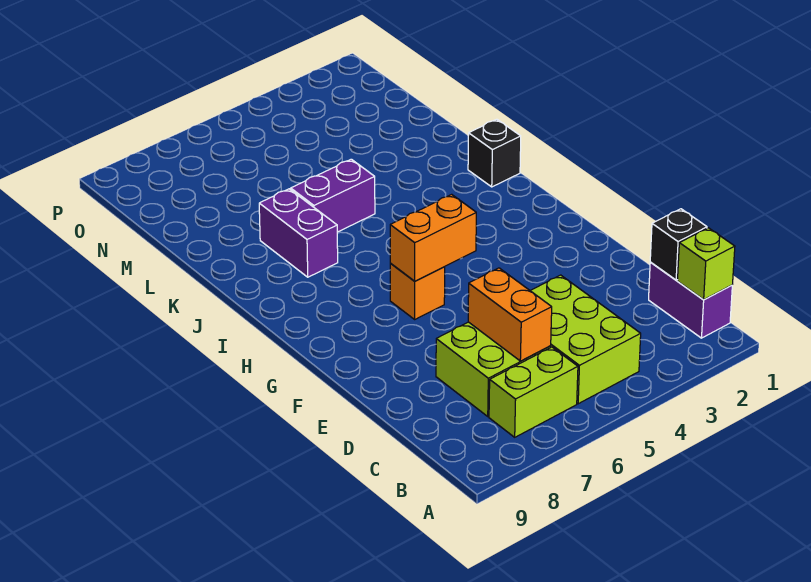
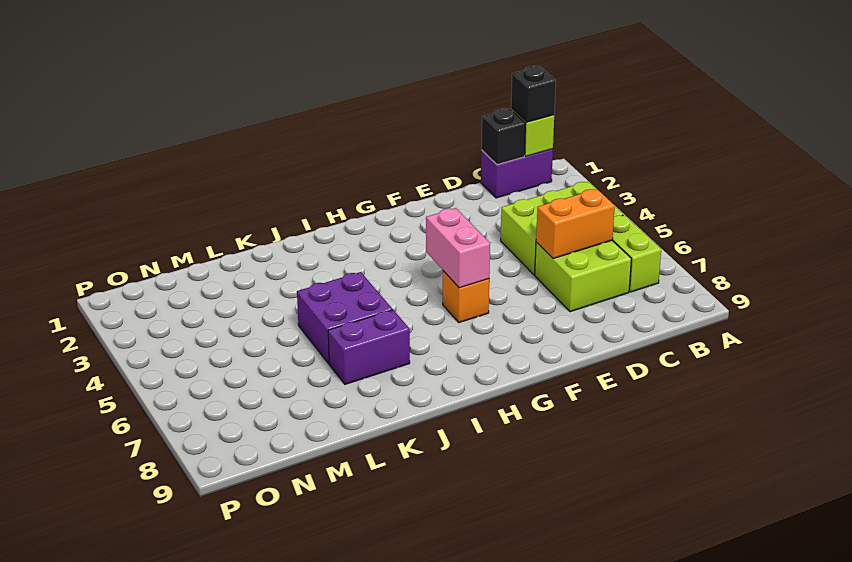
orange 1x2 brick [390,194,476,281] -> pink 1x2 brick [426,208,490,288]
black 1x1 brick [468,119,521,187] -> black 1x1 brick moved to [511,66,556,122]
purple 1x2 brick [291,159,375,232] -> purple 2x2 brick [297,272,393,364]

